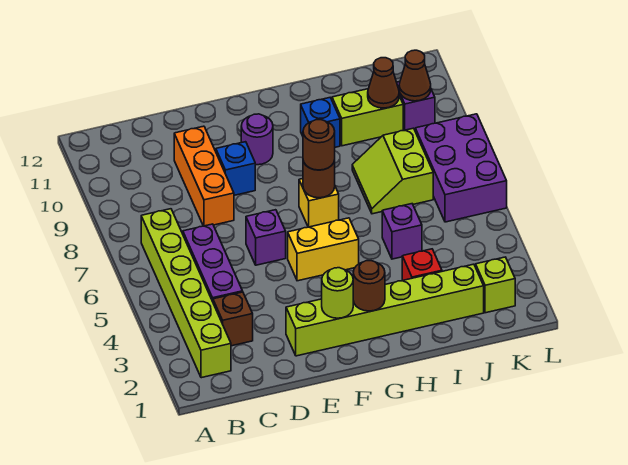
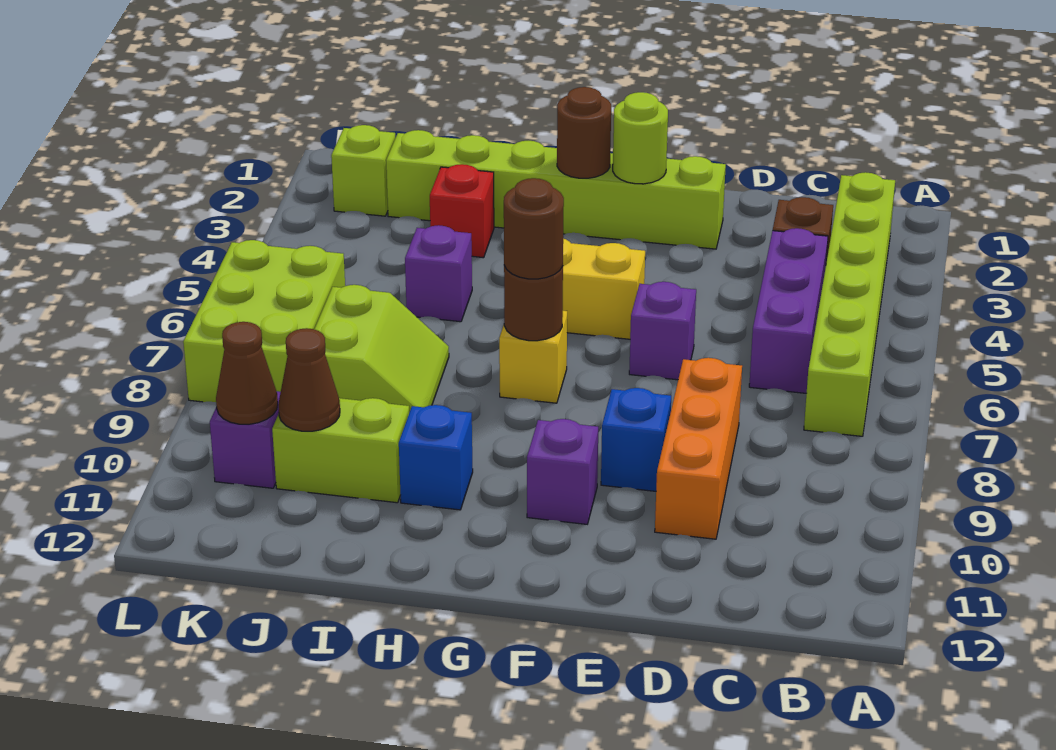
purple 1x1 round brick [241,114,273,165] -> purple 1x1 brick [527,419,598,524]
purple 2x3 brick [415,114,507,222] -> lime 2x3 brick [183,240,345,402]

